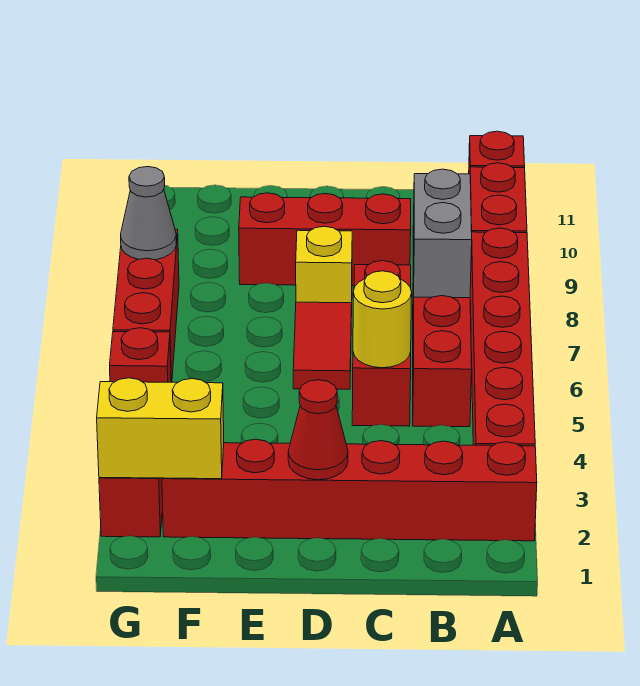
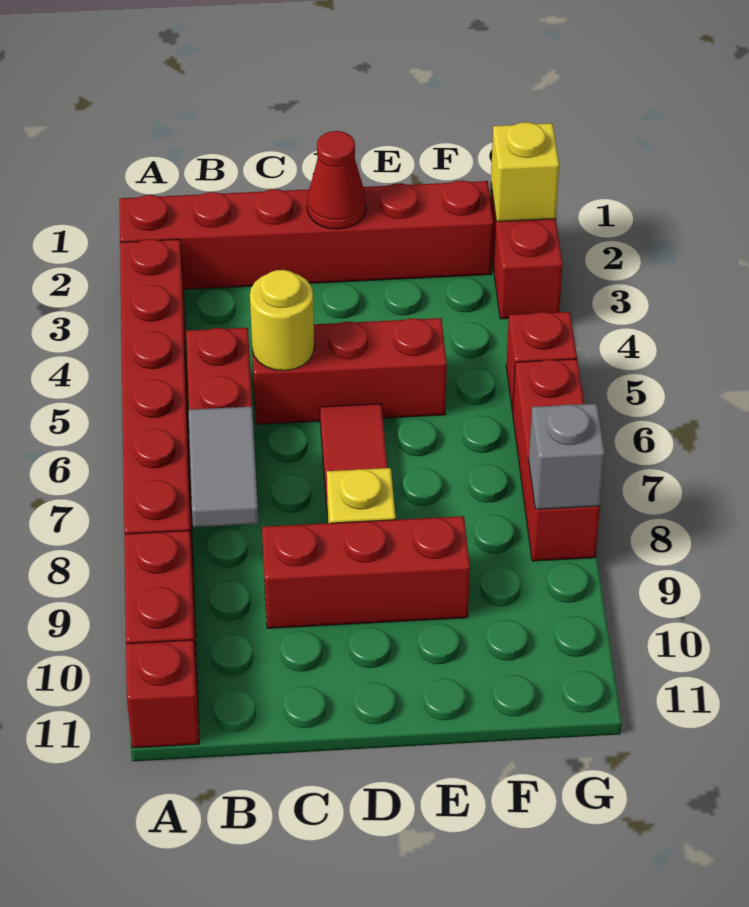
grey 1x2 brick [413,169,472,298] -> grey 1x2 tile [188,406,259,527]
red 1x3 brick [352,261,411,426] -> red 1x3 brick turned to [251,318,447,424]
yellow 1x2 brick [97,378,224,479] -> yellow 1x1 brick [491,122,559,222]
grey 1x1 cone [121,167,177,260] -> grey 1x1 brick [529,404,605,509]

